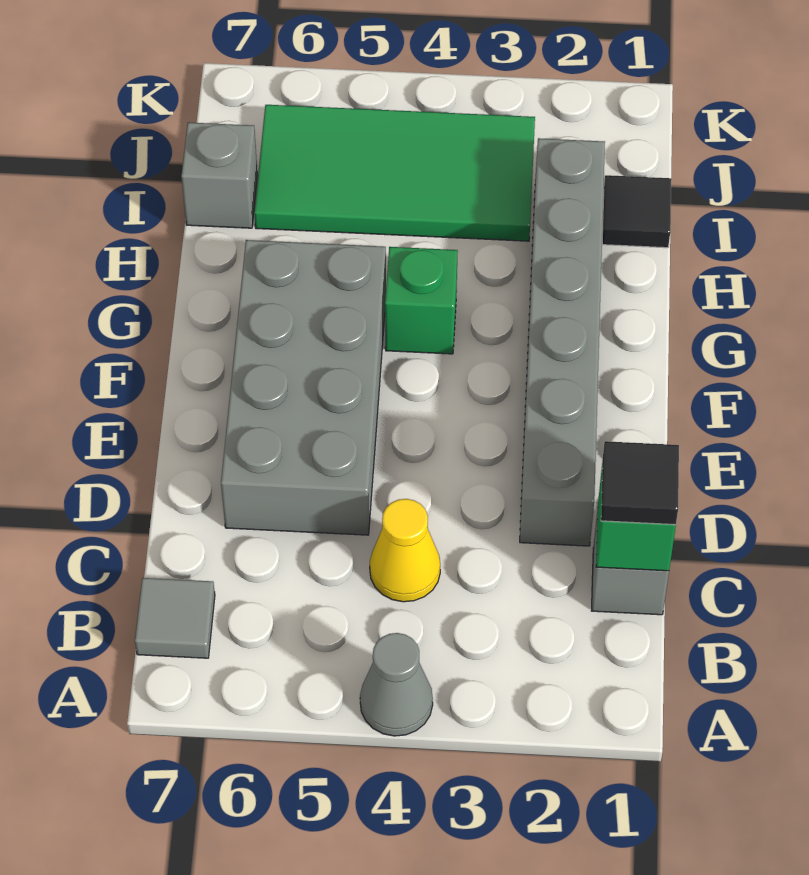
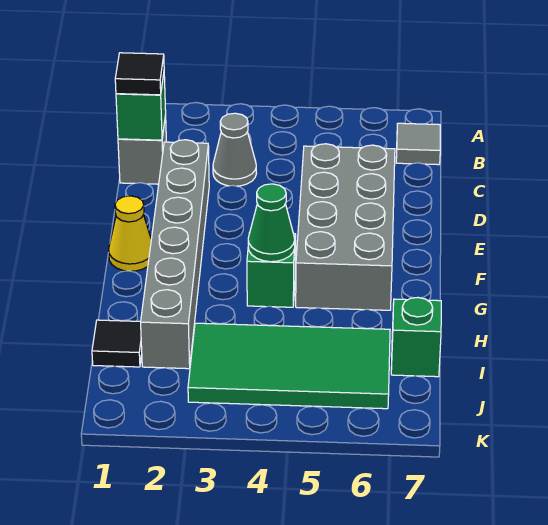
grey 1x1 cone [360,633,433,736] -> grey 1x1 cone moved to [213,113,257,186]
yellow 1x1 cone [370,499,440,602] -> yellow 1x1 cone moved to [109,196,151,271]
none -> green 1x1 cone [248,184,295,262]
grey 1x1 brick [181,122,257,228] -> green 1x1 brick [391,297,441,377]

